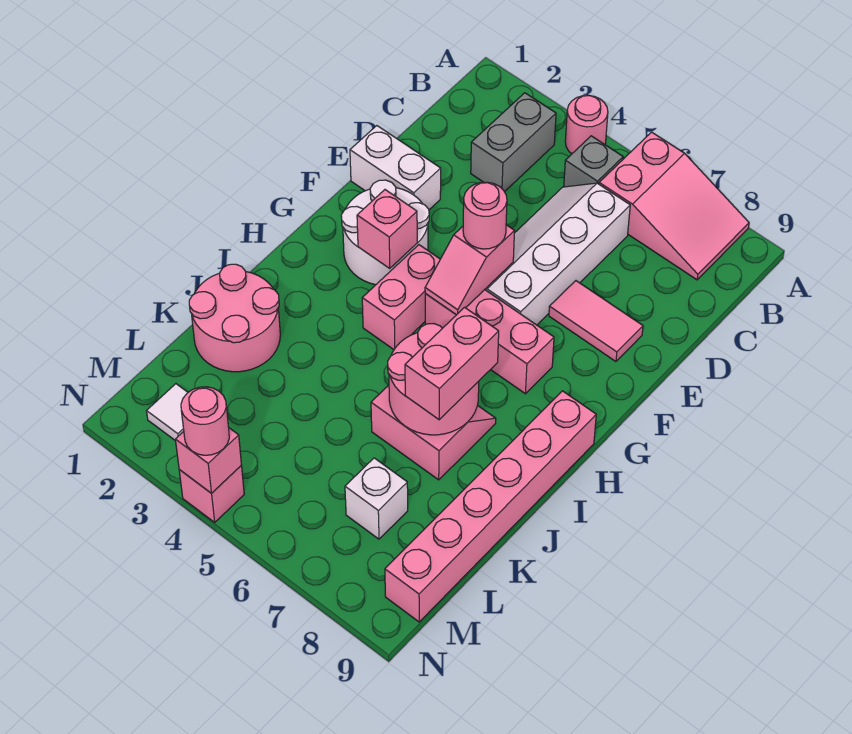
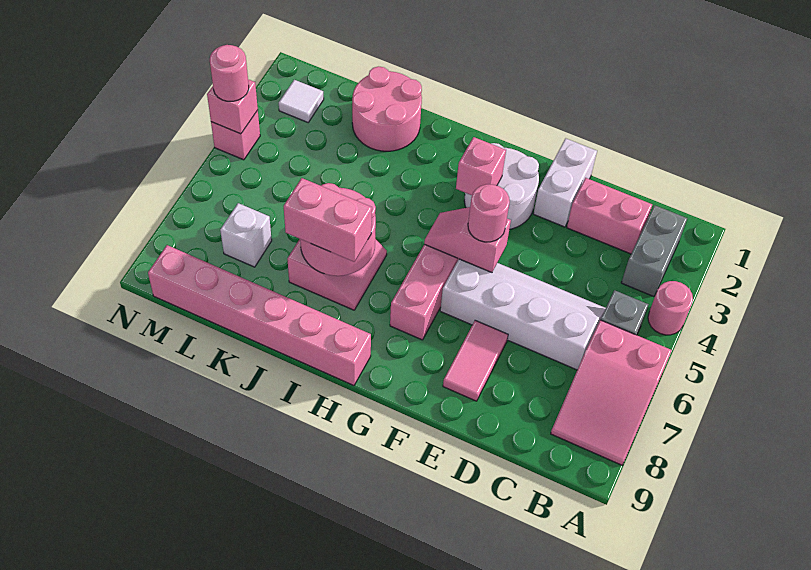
grey 1x2 brick [471,93,556,192] -> grey 1x2 brick turned to [621,205,687,297]
pink 1x2 brick [362,245,440,349] -> pink 1x2 brick moved to [567,178,652,254]

